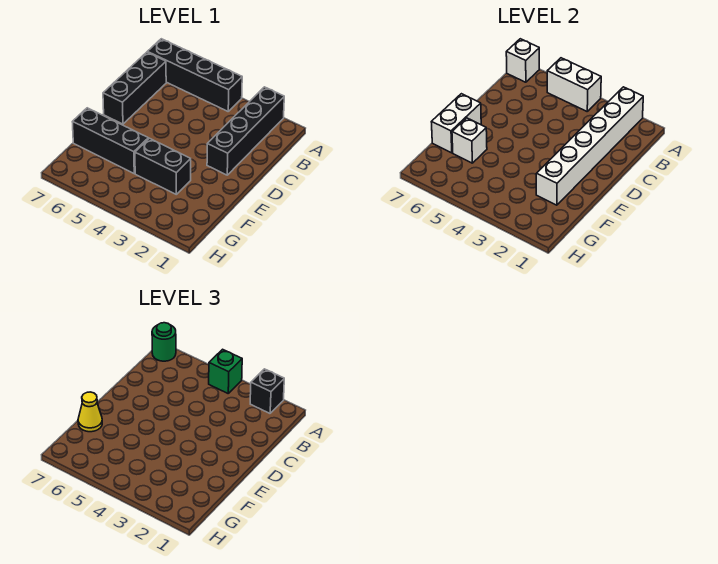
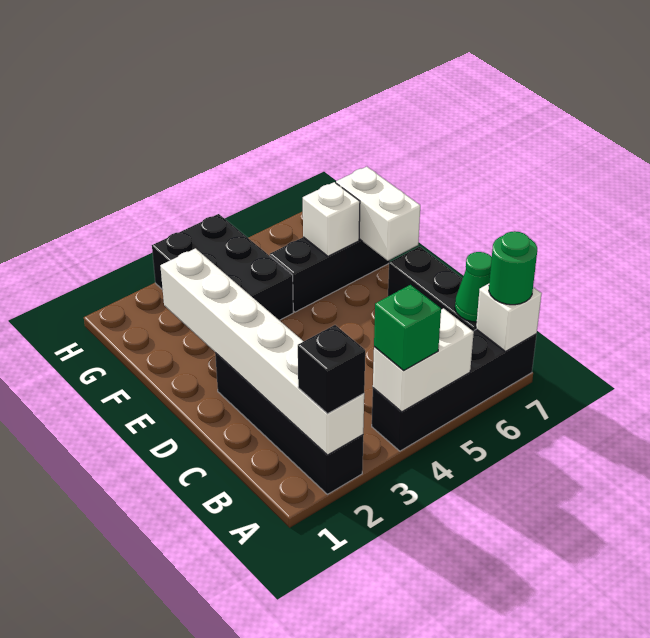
none -> green 1x1 cone [455,252,492,322]
black 1x2 brick [135,138,191,194] -> black 2x3 brick [152,214,293,320]
yellow 1x1 cone [78,392,102,432] -> none

